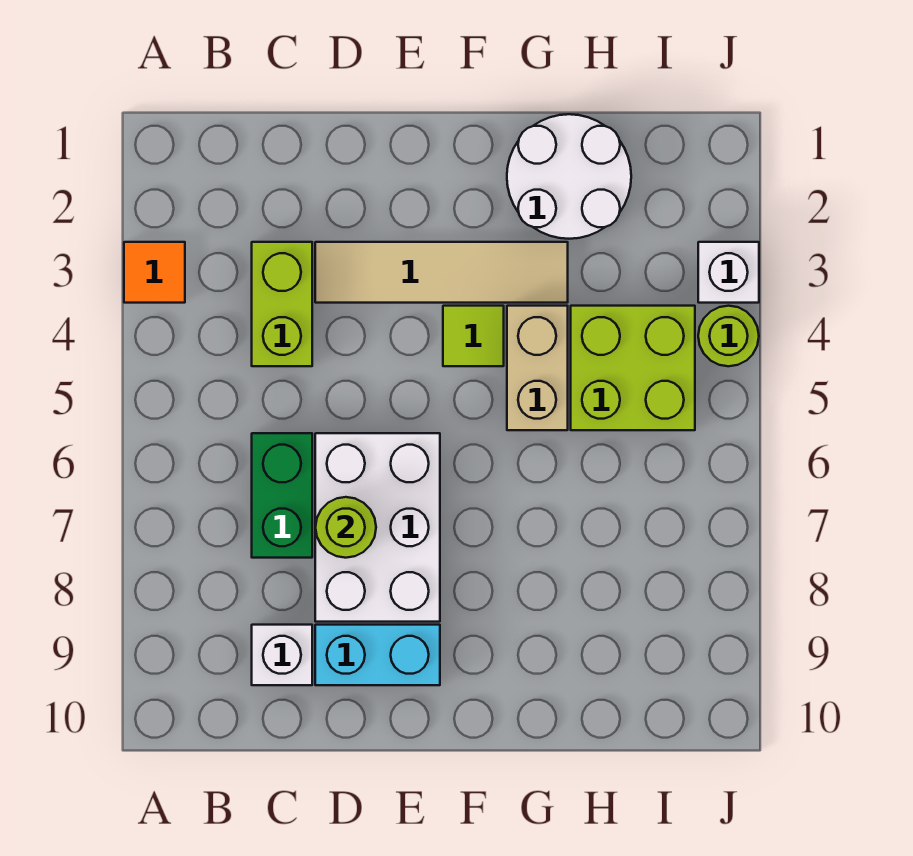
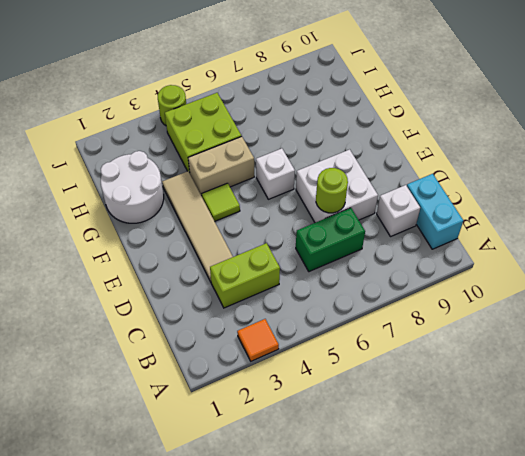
white 2x3 brick [315,433,440,622] -> white 2x2 brick [296,149,378,223]
cyan 1x2 brick [315,625,440,685] -> cyan 1x2 brick moved to [407,174,463,249]
white 1x1 brick [698,242,759,303] -> white 1x1 brick moved to [256,148,295,199]

